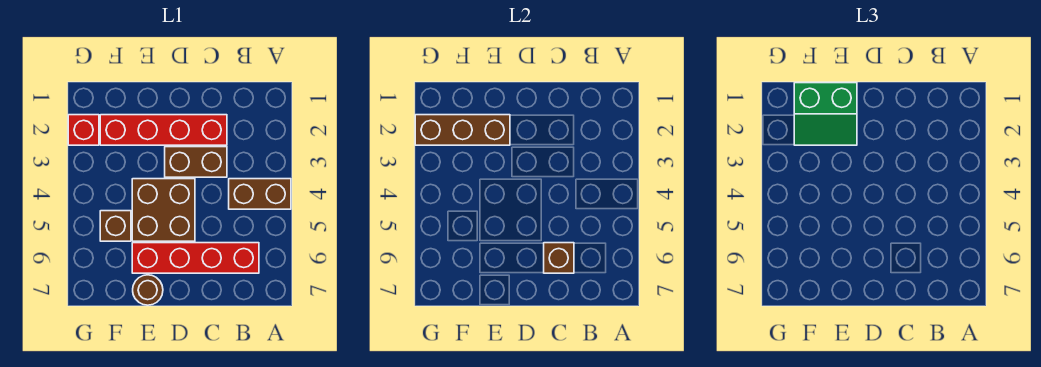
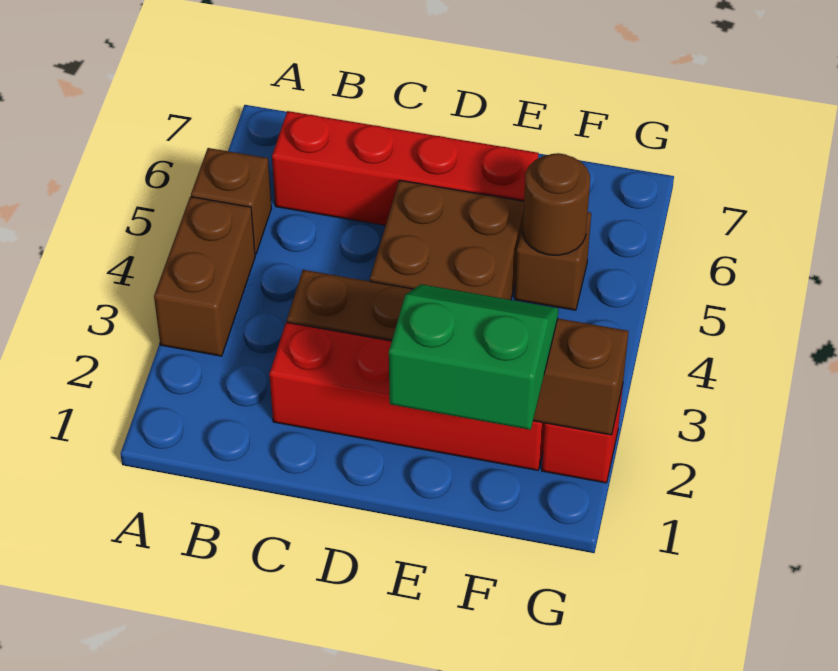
brown 1x2 brick [229,179,291,209] -> brown 1x2 brick turned to [154,197,255,356]
brown 1x1 brick [544,243,574,273] -> brown 1x1 brick moved to [191,148,272,255]
brown 1x1 round brick [133,275,163,305] -> brown 1x1 round brick moved to [523,153,590,255]

